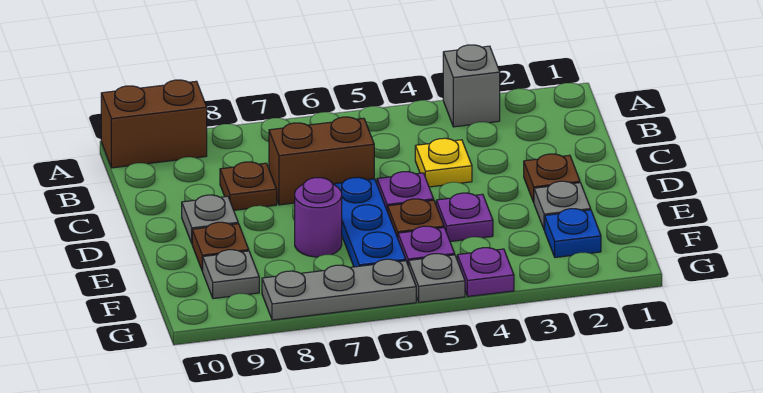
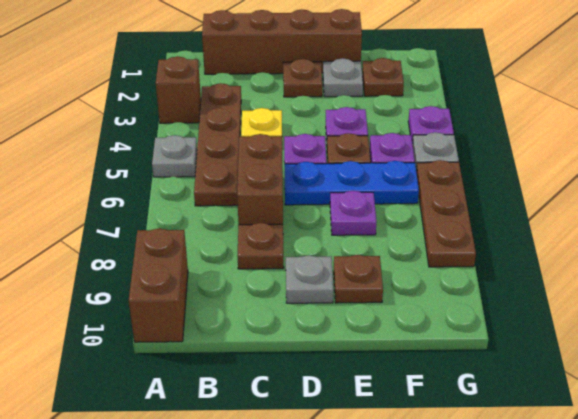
grey 1x1 brick [443,45,500,127] -> brown 1x1 brick [156,56,201,123]
none -> brown 1x4 brick [202,9,362,74]
none -> brown 1x4 plate [194,83,241,206]
purple 1x1 round brick [295,178,342,257] -> purple 1x1 plate [330,191,376,235]
blue 1x1 plate [545,209,601,257] -> brown 1x1 plate [362,58,404,96]
grey 1x1 plate [203,250,259,299] -> grey 1x1 plate moved to [152,135,197,177]
grey 1x3 plate [262,259,416,320] -> brown 1x3 plate [416,160,476,267]

